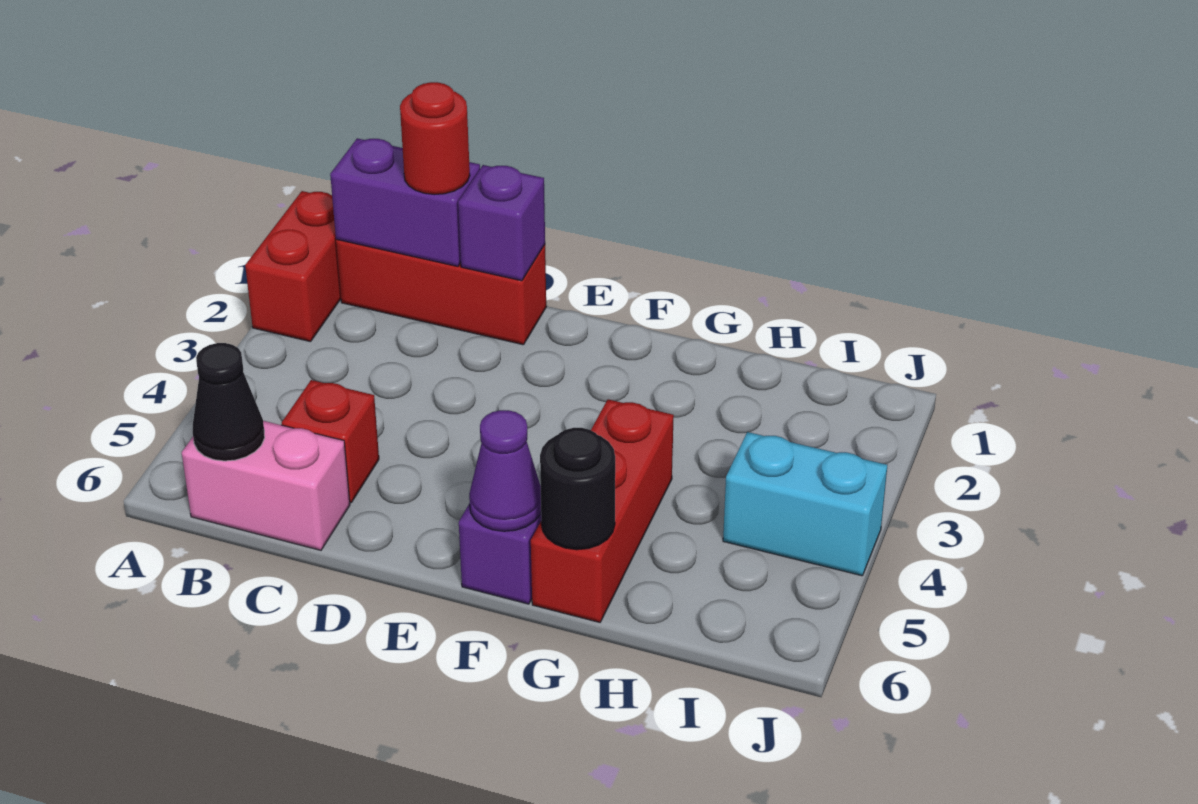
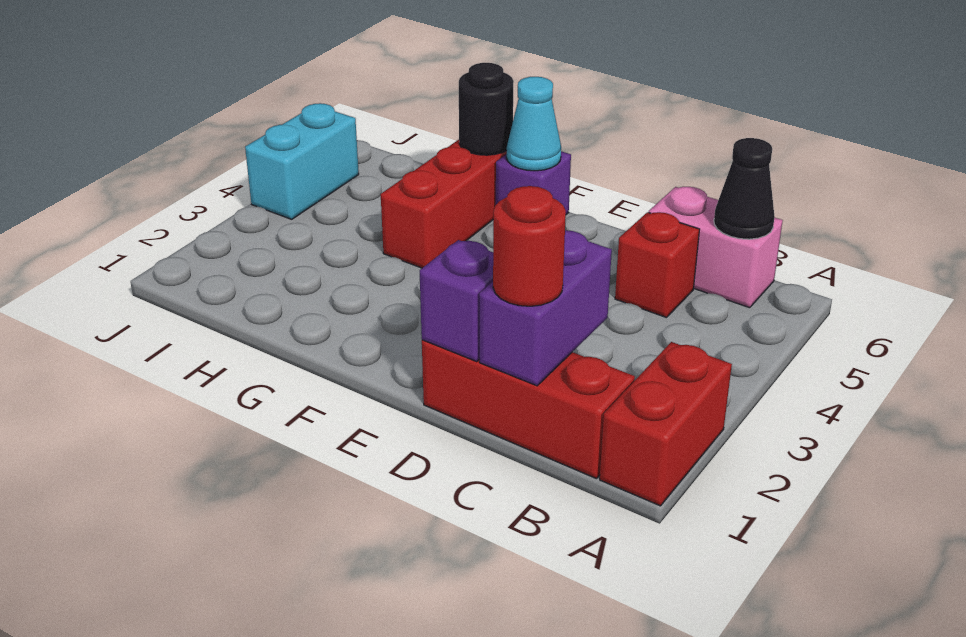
purple 1x2 brick [330,138,480,266] -> purple 1x2 brick turned to [479,230,612,386]
purple 1x1 cone [469,410,541,531] -> cyan 1x1 cone [506,77,561,171]
cyan 1x2 brick [723,432,887,576] -> cyan 1x2 brick turned to [245,103,359,219]

